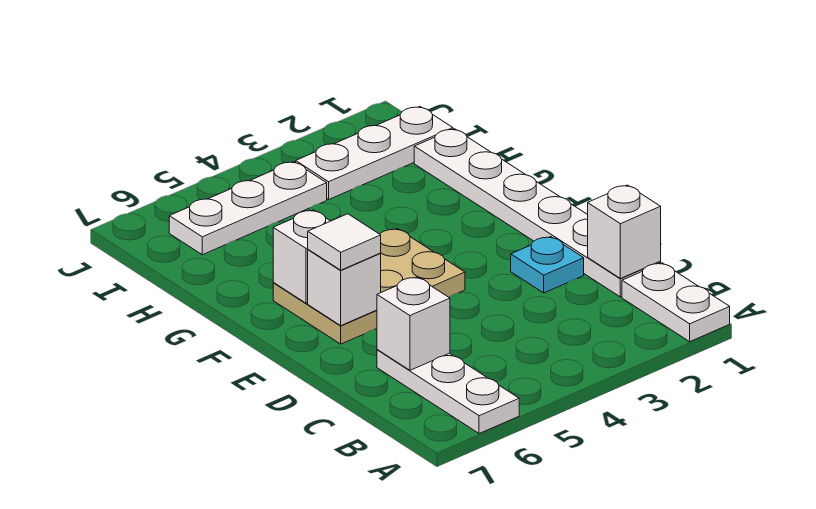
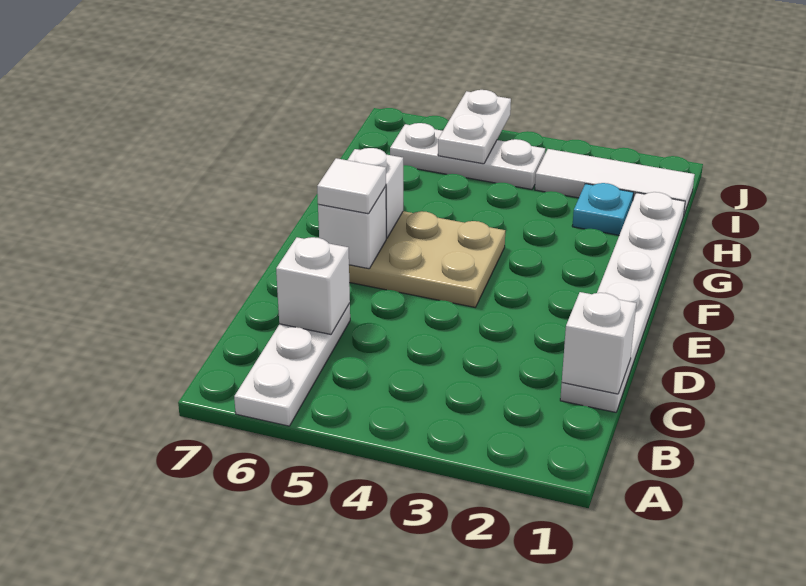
white 1x2 plate [622,263,730,342] -> white 1x2 plate moved to [438,90,511,164]
cyan 1x1 plate [511,237,584,293] -> cyan 1x1 plate moved to [572,183,634,235]
white 1x3 plate [296,107,453,199] -> white 1x3 tile [535,149,695,214]

